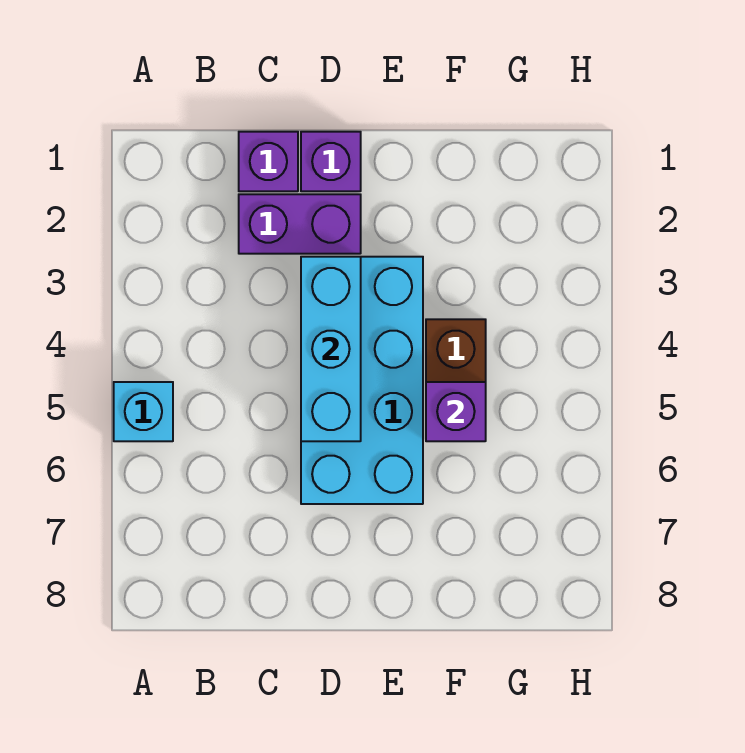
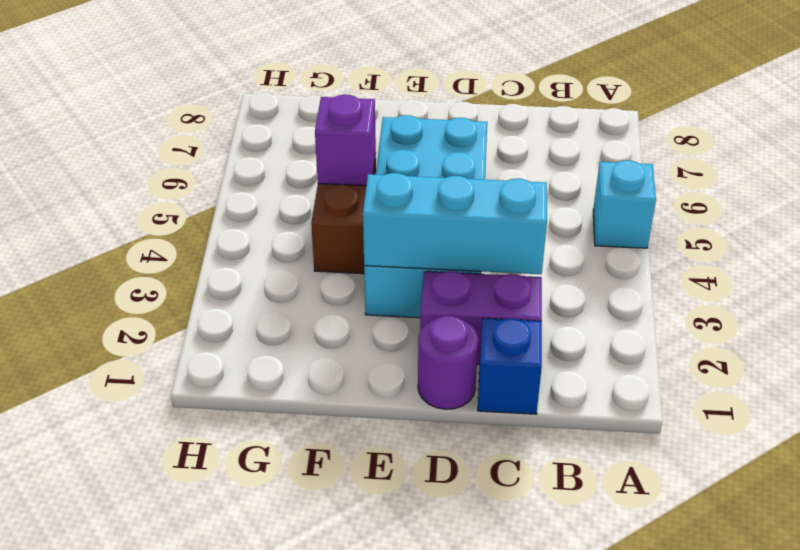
purple 1x1 brick [239,132,298,191] -> blue 1x1 brick [478,318,542,414]
purple 1x1 brick [301,132,361,191] -> purple 1x1 round brick [418,316,478,409]
cyan 1x3 brick [301,257,361,441] -> cyan 1x3 brick turned to [363,173,547,274]

